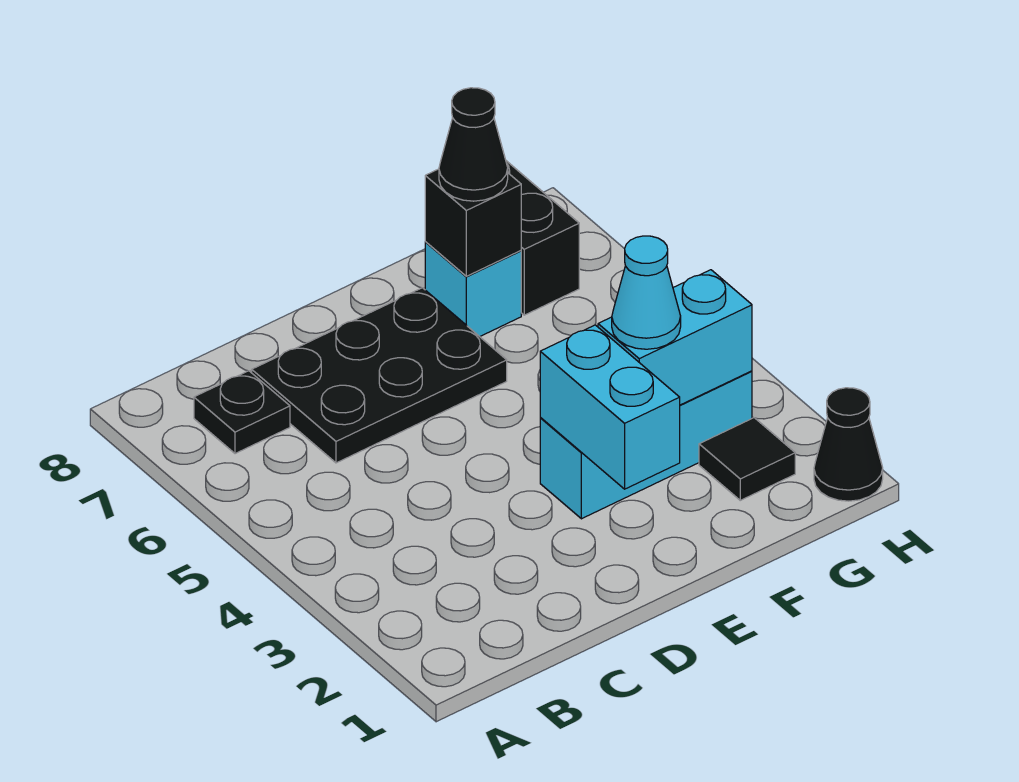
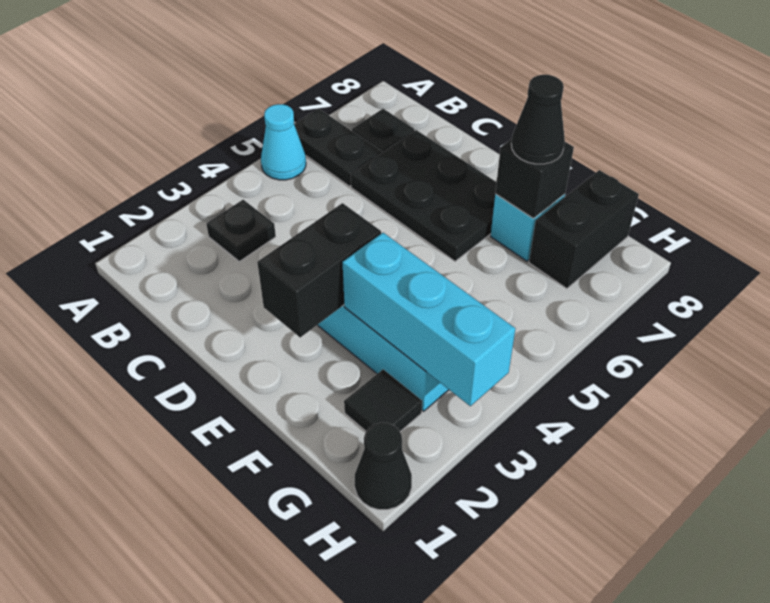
none -> black 1x2 plate [294,109,382,186]
none -> black 1x1 plate [206,200,276,261]
cyan 1x2 brick [540,325,680,489] -> black 1x2 brick [257,203,381,338]
cyan 1x2 brick [598,270,752,405] -> cyan 1x3 brick [342,233,515,406]
cyan 1x1 cone [612,236,681,349] -> cyan 1x1 cone moved to [261,104,306,180]

